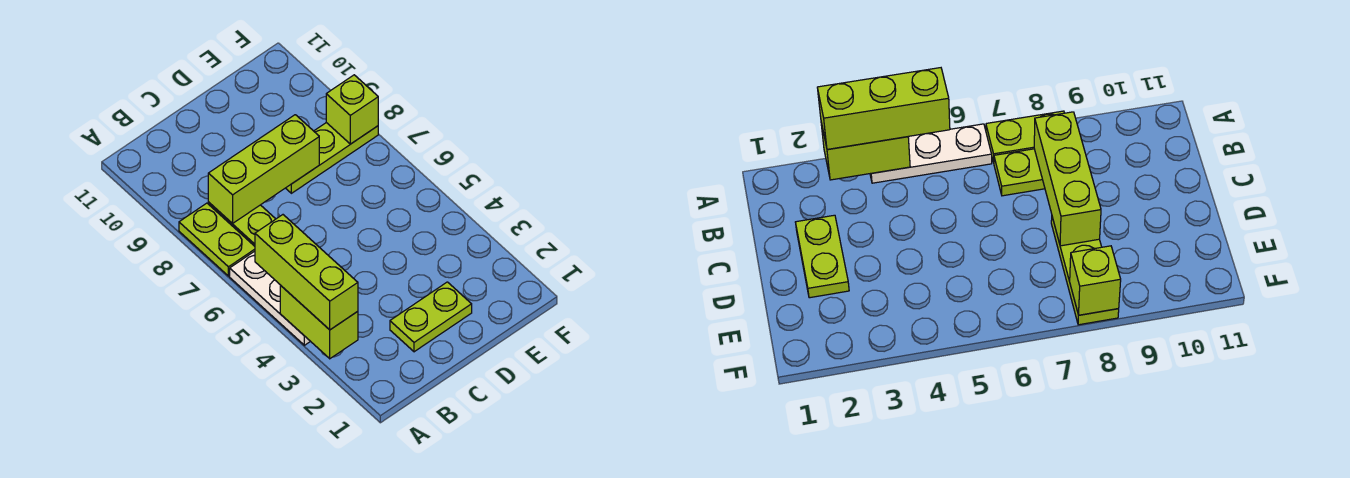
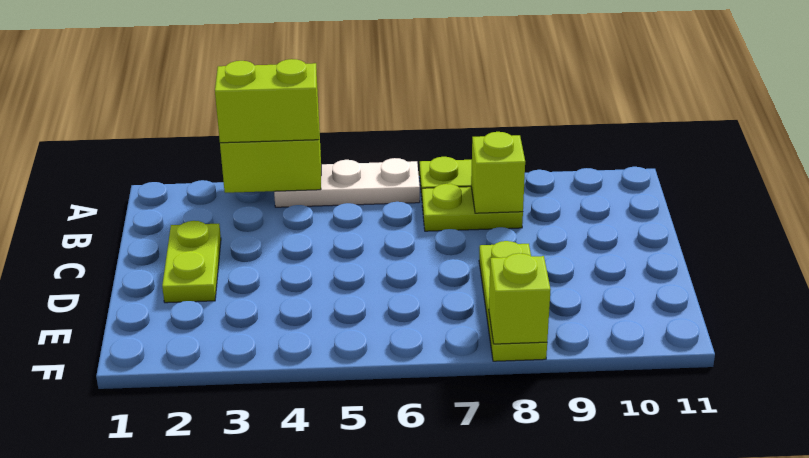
lime 1x3 brick [255,215,358,330] -> lime 1x2 brick [215,59,319,143]
lime 1x3 brick [208,115,319,224] -> lime 1x1 brick [471,132,525,213]

